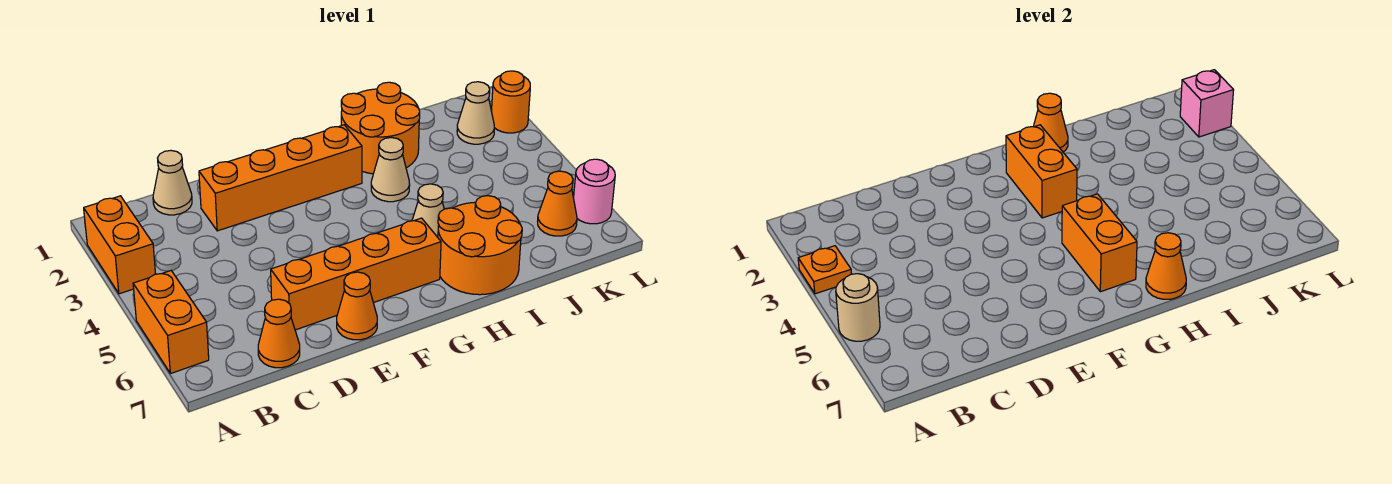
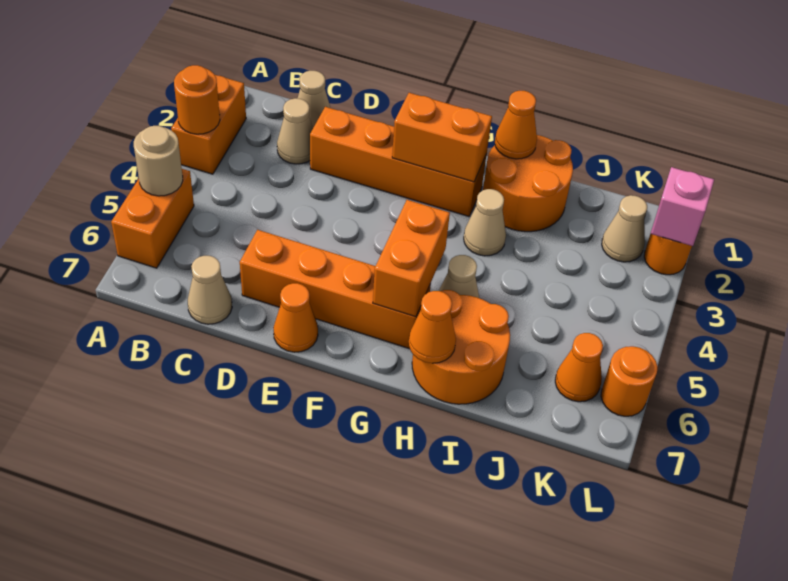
orange 1x1 plate [798,246,851,294] -> orange 1x1 round brick [174,65,220,134]
none -> tan 1x1 cone [277,98,313,164]
orange 1x1 cone [258,299,300,368] -> tan 1x1 cone [188,256,232,324]
orange 1x2 brick [1006,125,1077,218] -> orange 1x2 brick turned to [392,93,492,182]
pink 1x1 round brick [574,159,615,224] -> orange 1x1 round brick [601,346,658,416]

